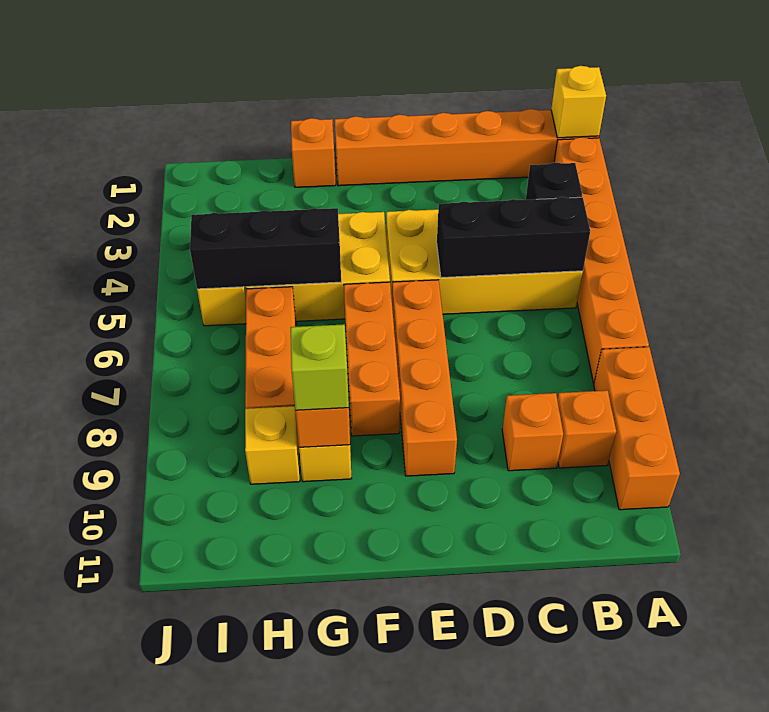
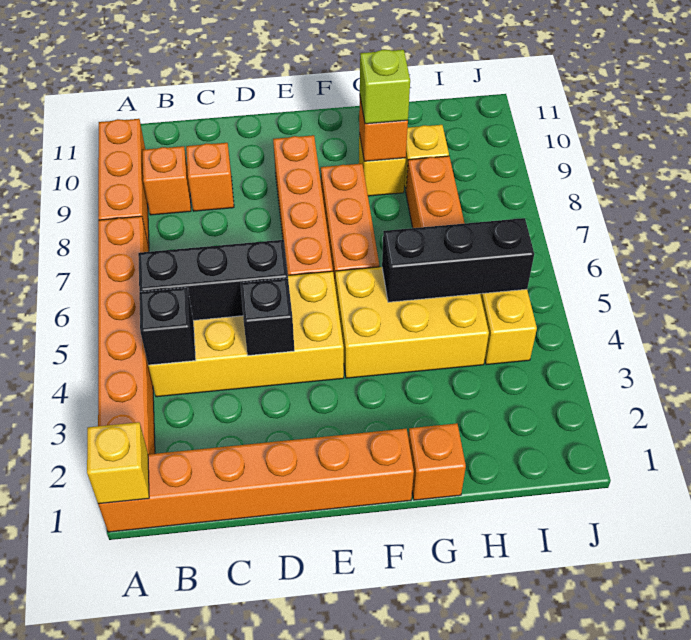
none -> black 1x1 brick [240,278,294,355]

